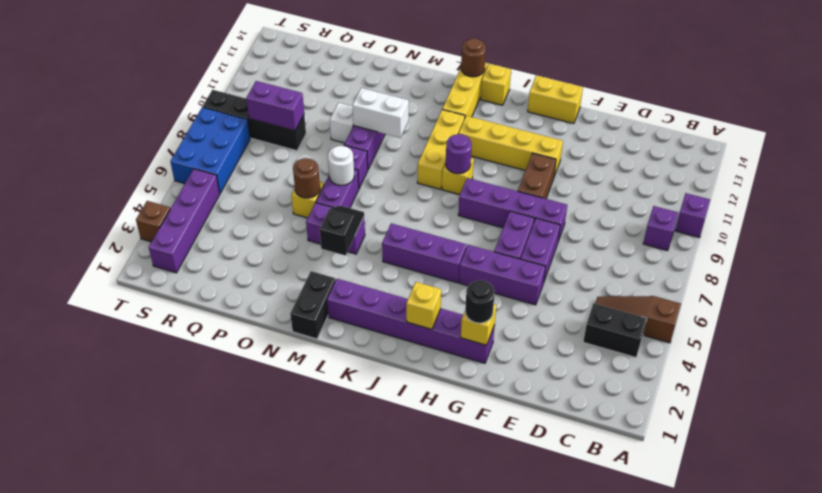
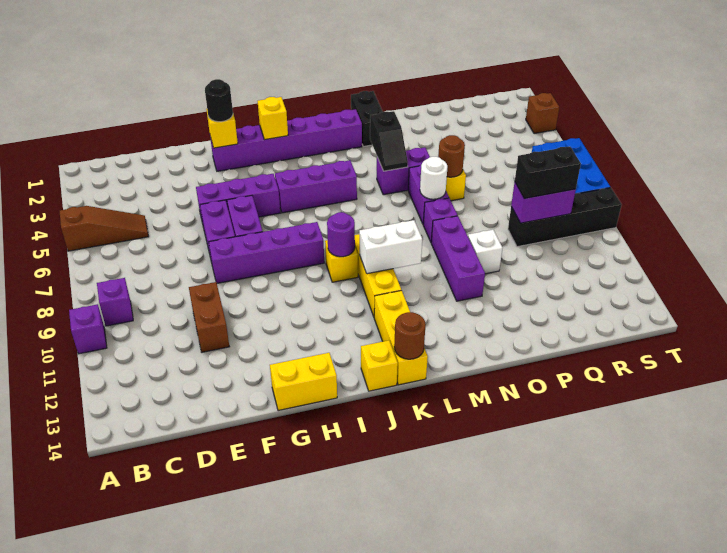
black 1x2 brick [583,303,647,357] -> black 1x2 brick moved to [515,147,581,198]
brown 1x2 brick [518,153,556,199] -> brown 1x2 brick moved to [189,282,229,352]
yellow 1x4 brick [459,116,563,176] -> none
white 1x2 brick [352,88,409,138] -> white 1x2 brick moved to [359,220,422,274]
purple 1x4 brick [149,169,220,273] -> none

